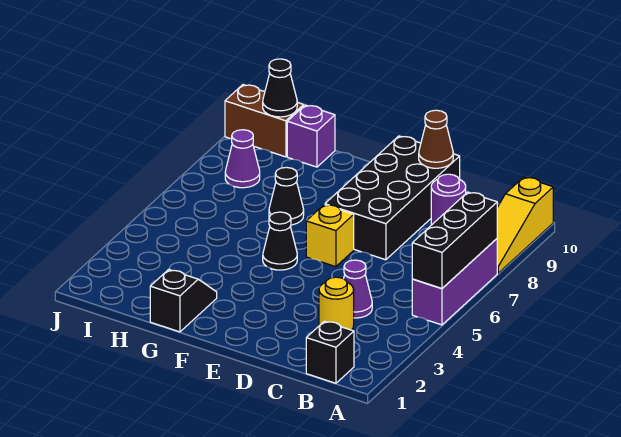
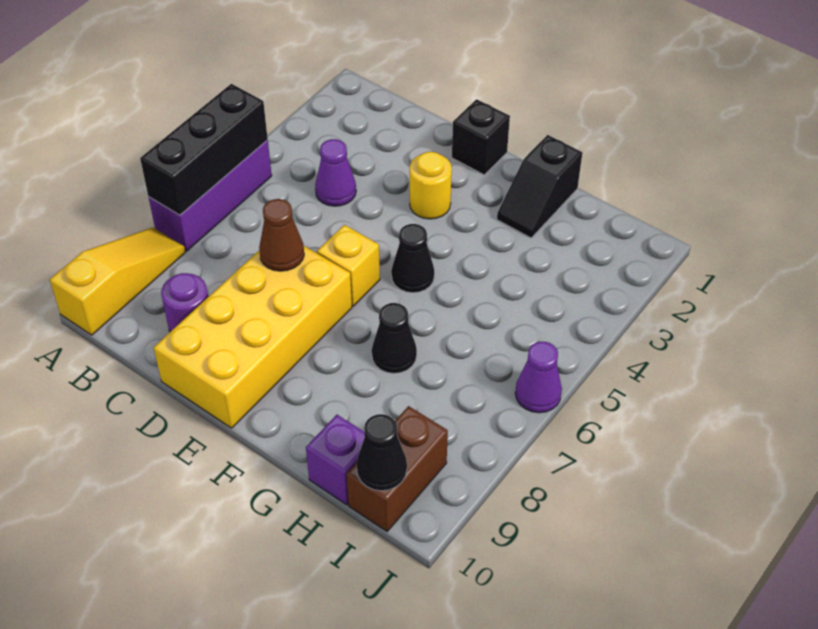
black 1x1 brick [306,321,354,383] -> black 1x1 brick moved to [452,99,510,175]
yellow 1x1 round brick [319,277,354,330] -> yellow 1x1 round brick moved to [410,152,452,219]
black 2x4 brick [325,136,460,260] -> yellow 2x4 brick [154,246,352,428]
brown 1x1 cone [419,110,453,168] -> brown 1x1 cone moved to [259,199,304,271]
purple 1x1 cone [225,130,260,188] -> purple 1x1 cone moved to [515,342,562,413]
brown 1x2 brick [225,85,304,157] -> brown 1x2 brick turned to [347,406,448,531]

